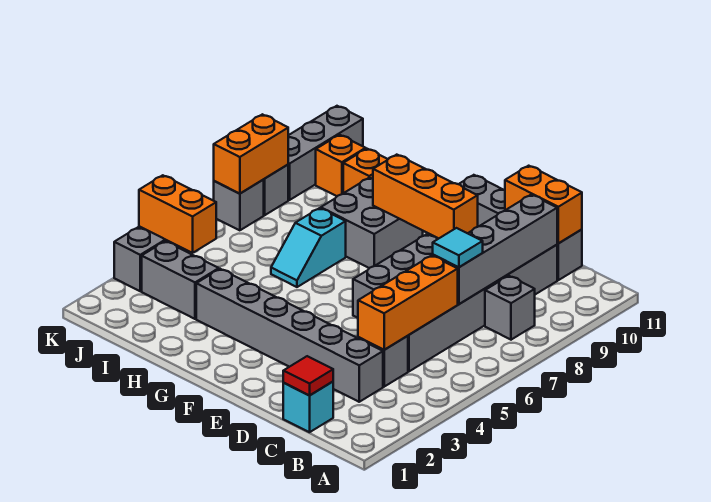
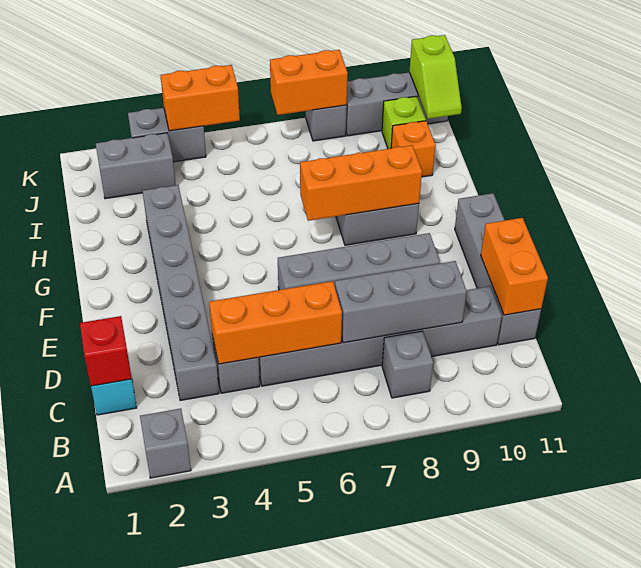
red 1x1 tile [283,356,333,396] -> red 1x1 brick [80,316,132,386]
grey 1x4 brick [433,195,557,304] -> grey 1x3 brick [335,261,467,343]
cyan 1x1 tile [433,228,483,267] -> none
orange 1x3 brick [373,155,478,239] -> orange 1x3 brick turned to [300,145,422,221]
cyan 1x2 slope [271,208,346,287] -> none
grey 1x2 brick [142,241,219,319] -> grey 1x2 brick turned to [96,133,176,199]
orange 1x2 brick [139,175,216,253] -> orange 1x2 brick turned to [160,65,240,131]
orange 1x1 brick [316,135,366,196] -> lime 1x1 brick [382,96,426,149]
none -> lime 1x2 slope [409,35,462,119]
grey 1x1 brick [214,180,264,230] -> grey 1x1 brick moved to [140,409,191,478]

